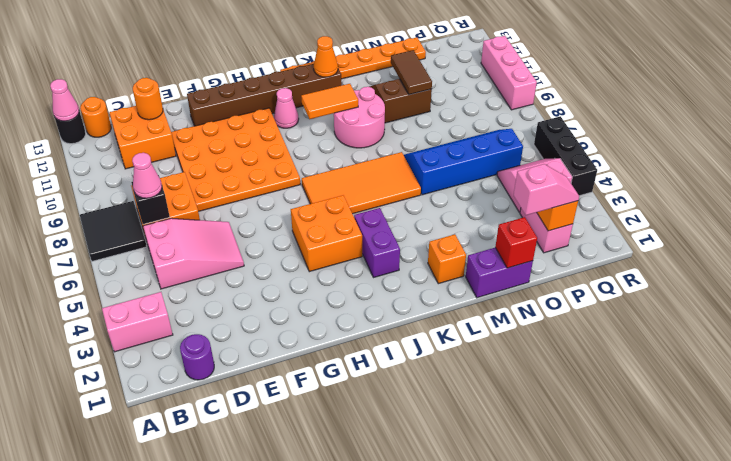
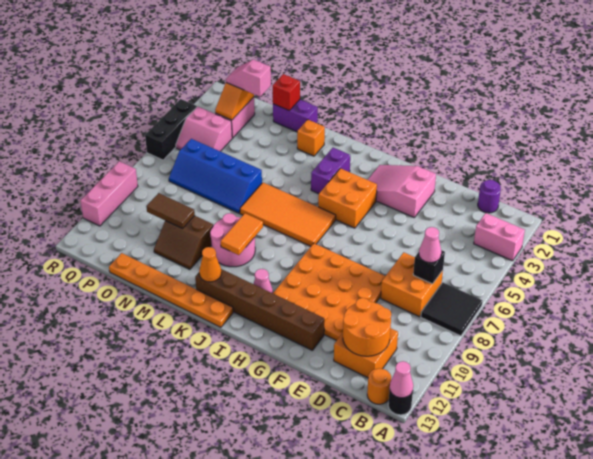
pink 2x3 slope [143,218,244,289] -> pink 2x3 slope moved to [368,165,436,217]
orange 1x1 round brick [133,78,163,120] -> orange 2x2 round brick [343,298,391,356]
orange 1x2 tile [301,84,358,119] -> orange 1x2 tile turned to [221,213,263,255]
brown 1x2 tile [391,50,432,95] -> brown 1x2 tile turned to [146,193,195,228]

